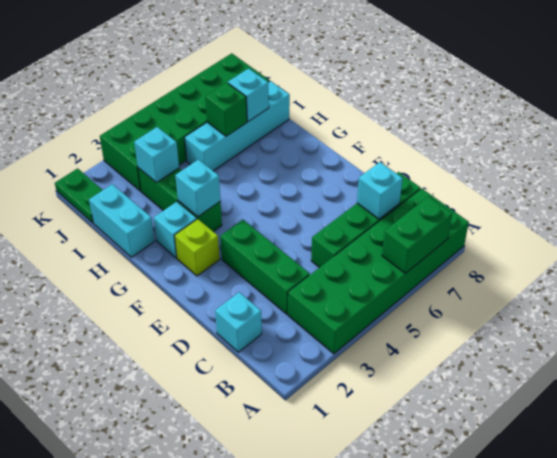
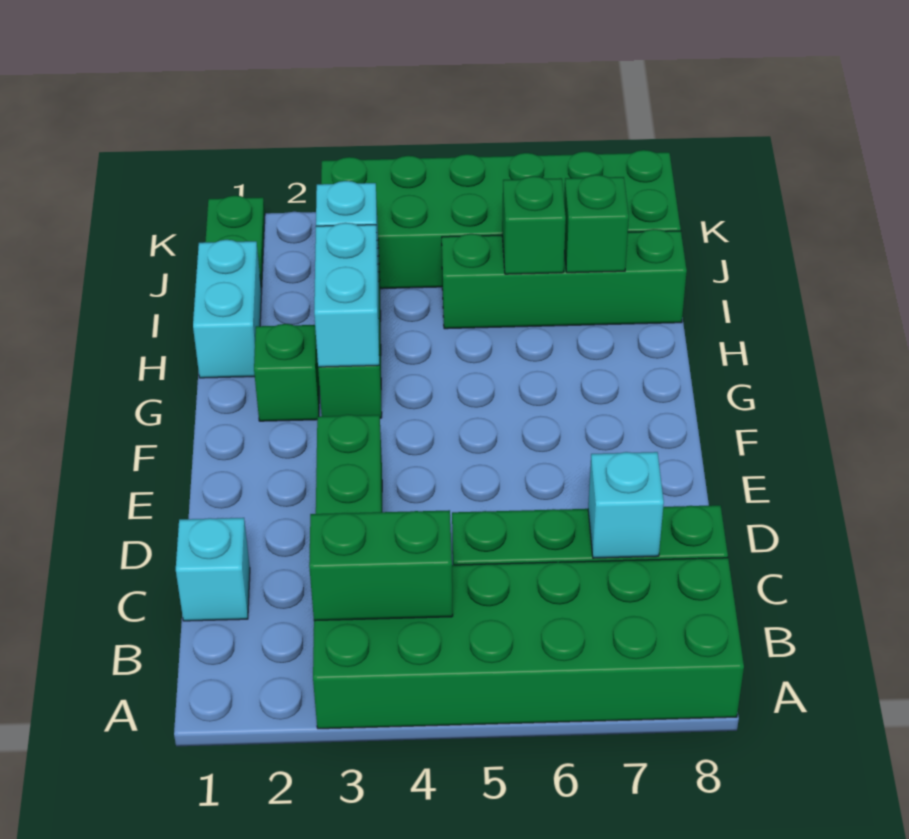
green 1x2 brick [382,197,452,273] -> green 1x2 brick moved to [309,510,453,621]
lime 1x1 brick [175,219,220,276] -> none
cyan 1x1 brick [154,202,197,258] -> green 1x1 brick [254,324,319,421]
cyan 1x1 brick [175,160,220,217] -> cyan 1x2 brick [314,223,379,367]
cyan 1x4 brick [185,81,290,171] -> green 1x4 brick [442,229,687,329]
cyan 1x1 brick [228,68,269,122] -> green 1x1 brick [564,175,629,273]

